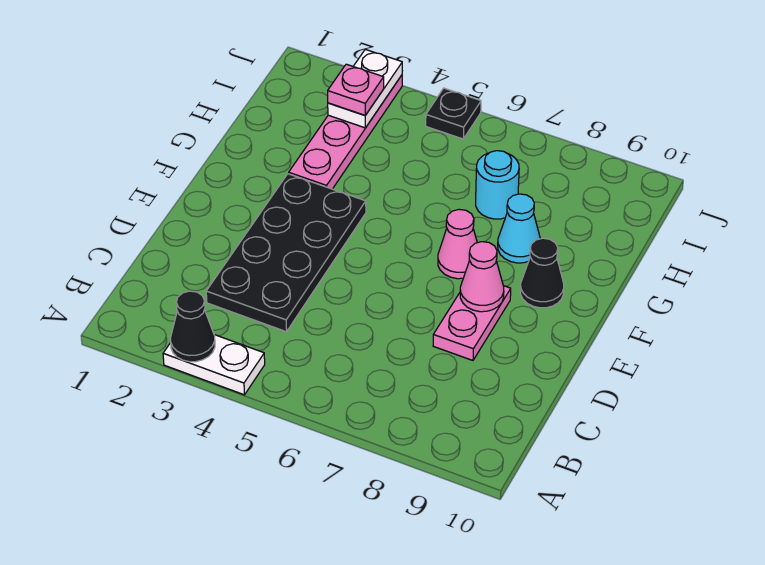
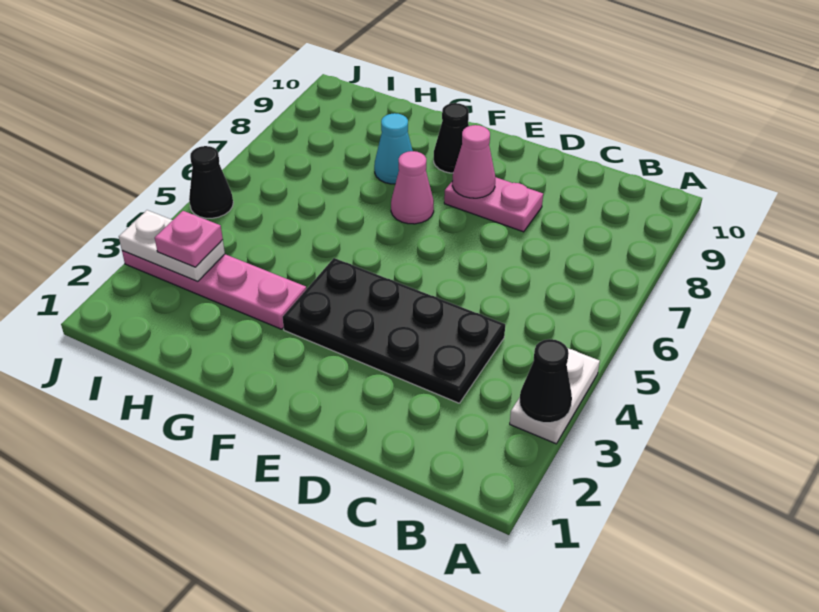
cyan 1x1 round brick [476,151,519,219] -> none
black 1x1 plate [426,88,481,139] -> black 1x1 cone [189,146,233,218]

